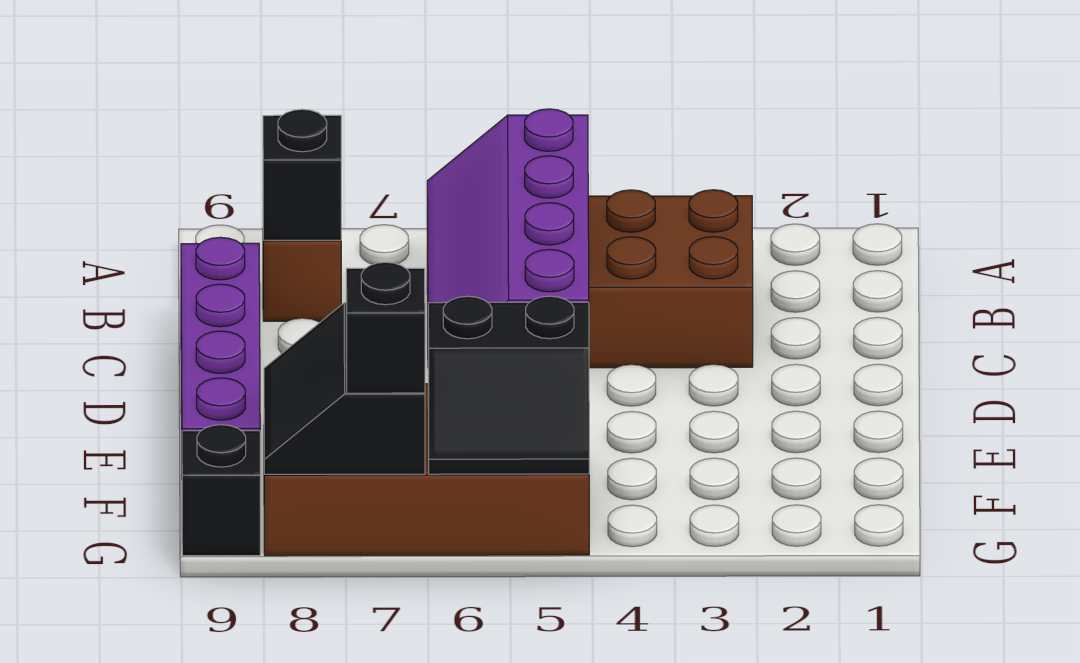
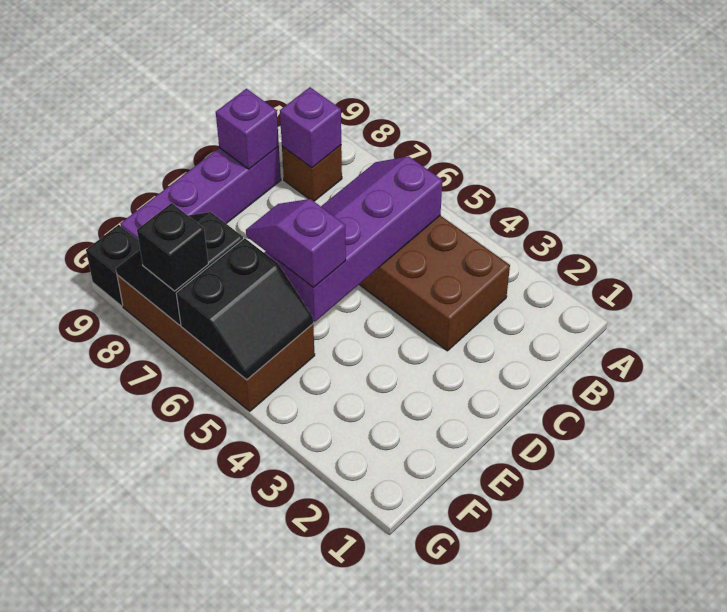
black 1x1 brick [263,109,341,240] -> purple 1x1 brick [280,87,341,168]
none -> purple 1x1 brick [216,89,279,169]
none -> purple 1x2 slope [246,199,346,288]
black 2x2 slope [428,296,589,474] -> black 2x2 slope turned to [176,238,313,380]

